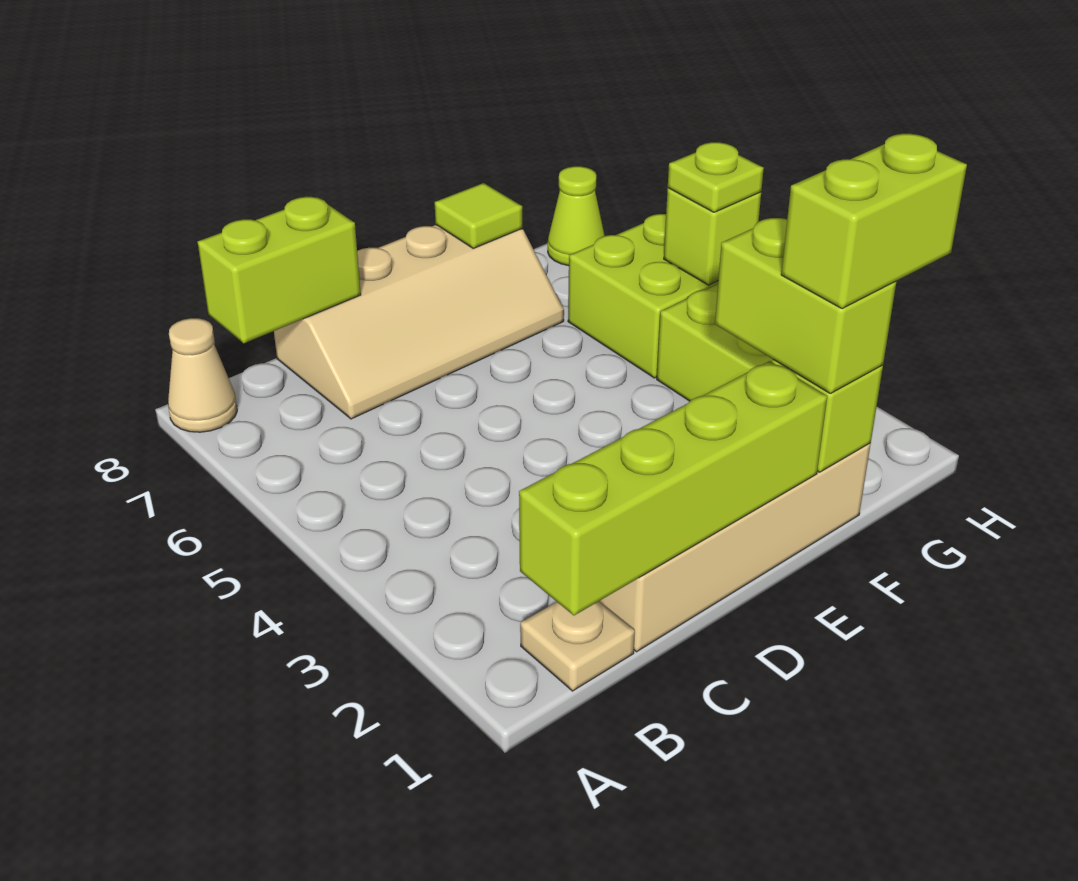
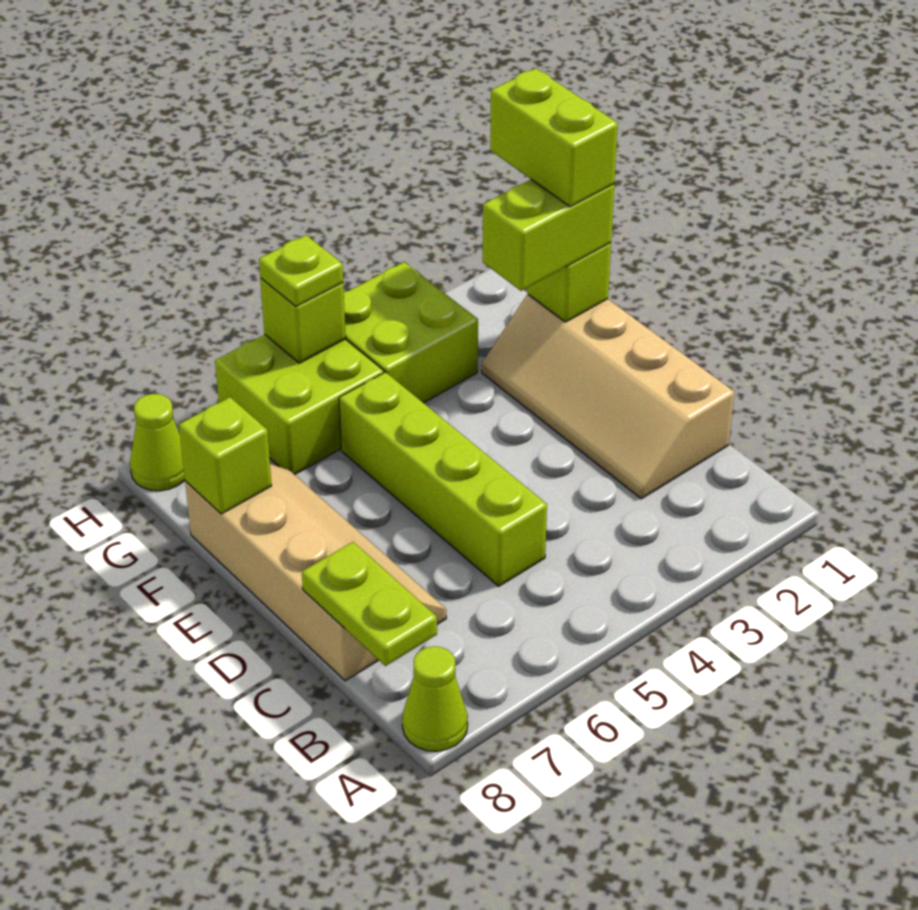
tan 1x1 cone [168,318,237,432] -> lime 1x1 cone [402,646,468,751]
tan 1x1 plate [520,601,635,691] -> none
lime 1x4 brick [519,361,827,615] -> lime 1x4 brick moved to [339,372,547,586]
lime 1x2 brick [198,197,361,343] -> lime 1x2 plate [302,542,437,666]
lime 1x1 tile [435,183,522,248] -> lime 1x1 brick [179,397,272,514]

